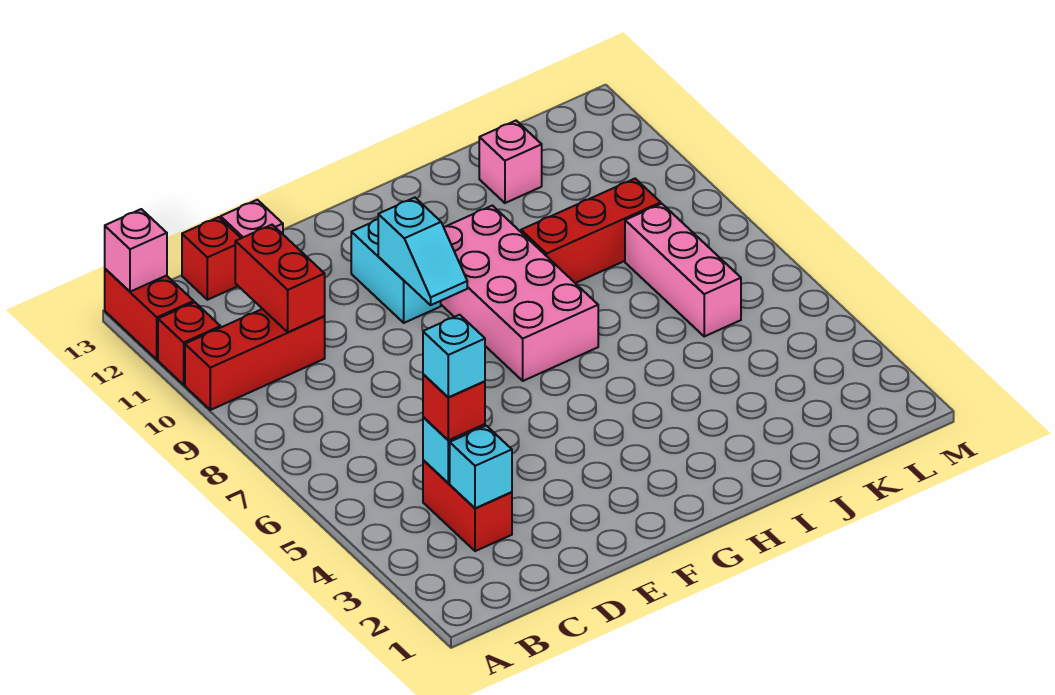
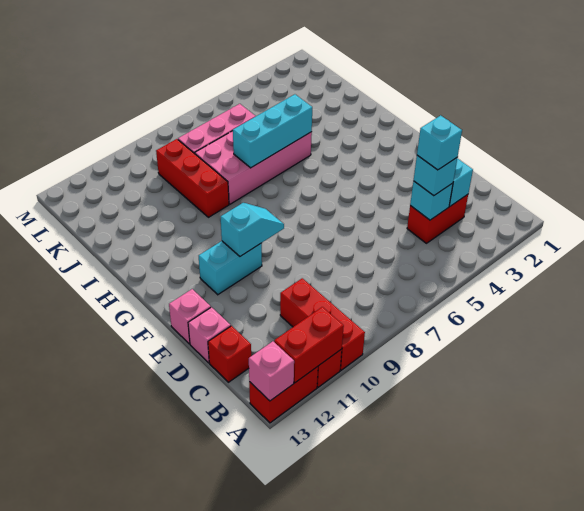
red 1x1 brick [423,374,485,440] -> cyan 1x1 brick [413,155,457,196]
red 1x2 brick [235,225,325,332] -> red 1x2 brick moved to [274,307,344,383]
pink 2x4 brick [441,206,598,381] -> pink 2x4 brick moved to [195,131,312,204]
none -> cyan 1x3 brick [233,94,312,168]
pink 1x1 brick [479,121,542,203] -> pink 1x1 brick moved to [169,289,211,344]

